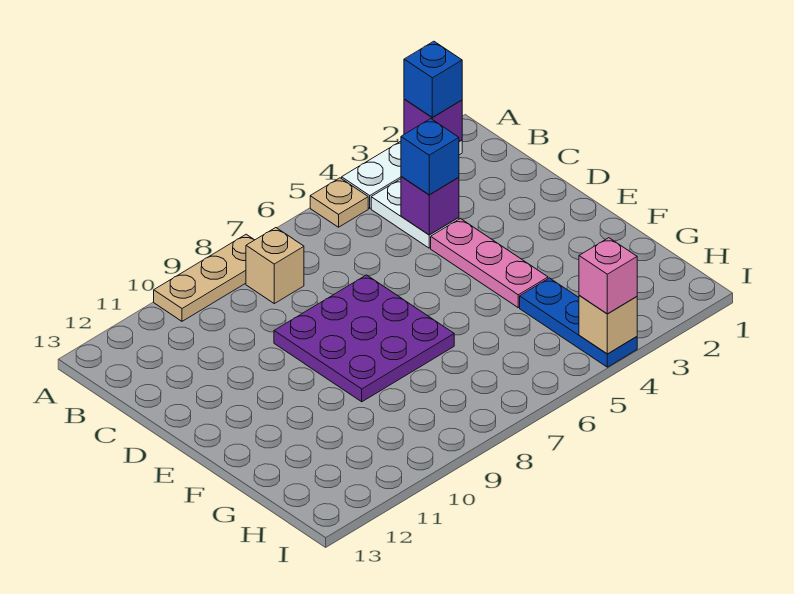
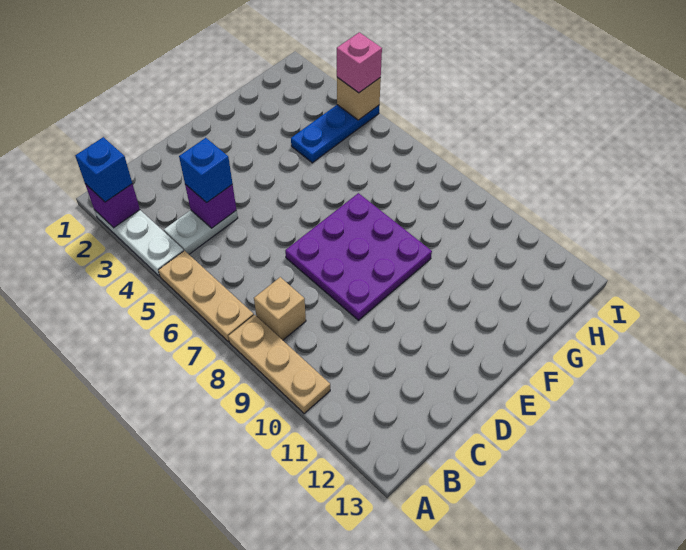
tan 1x1 plate [310,178,368,227] -> tan 1x3 plate [158,251,254,342]
pink 1x3 plate [431,219,548,308] -> none

